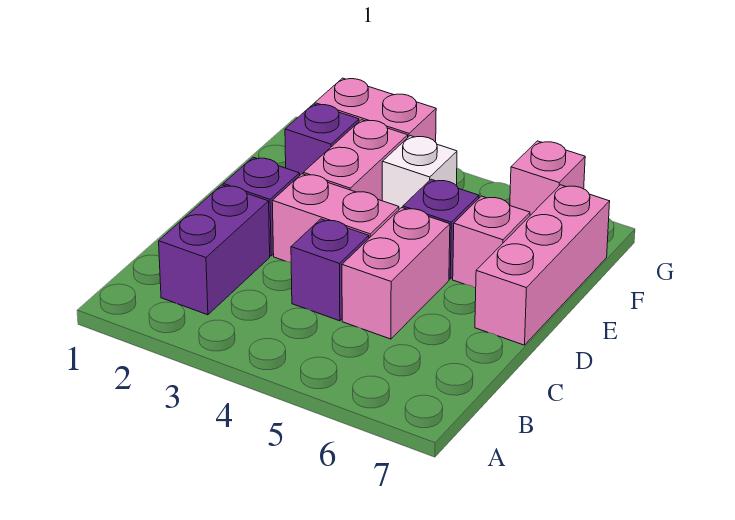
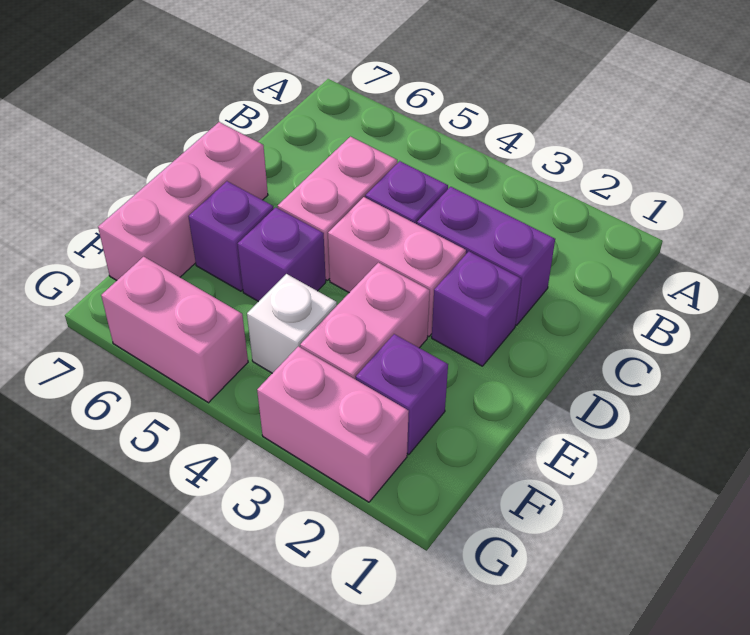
purple 1x2 brick [159,185,270,315] -> purple 1x2 brick turned to [417,187,555,325]
pink 1x1 brick [453,196,530,288] -> purple 1x1 brick [188,181,273,291]
pink 1x1 brick [510,141,585,215] -> pink 1x2 brick [101,257,248,403]

